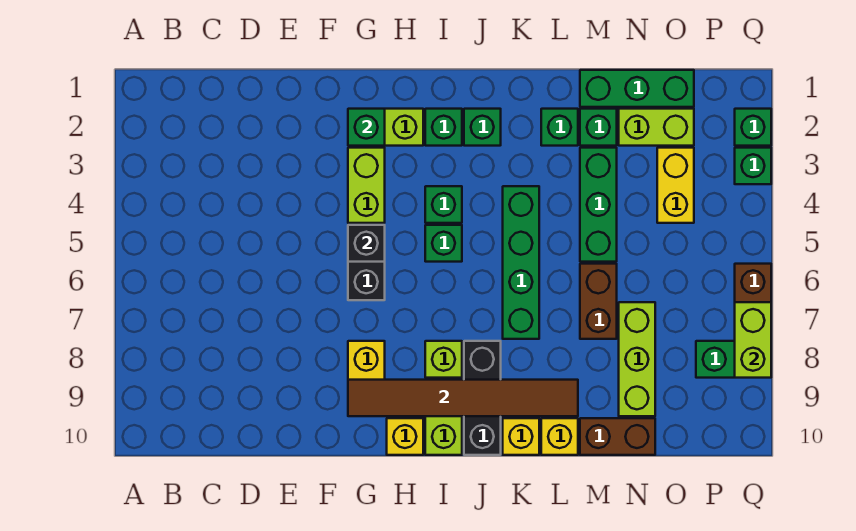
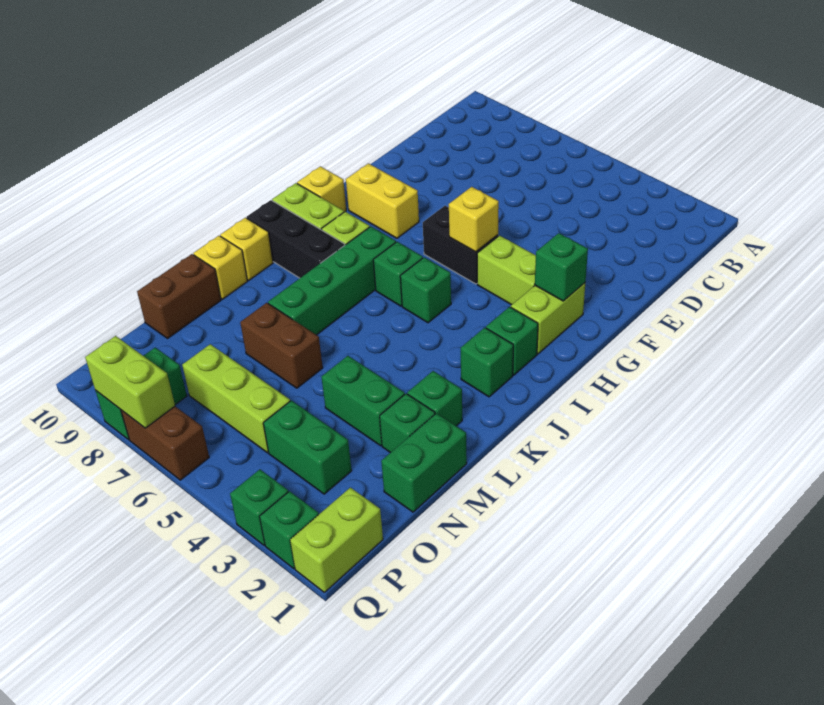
black 1x1 brick [348,225,385,262] -> yellow 1x1 brick [449,187,499,252]
brown 1x6 tile [348,380,578,416] -> none
green 1x1 brick [425,186,462,223] -> green 1x1 brick moved to [373,242,423,306]
green 1x4 brick [503,186,539,339] -> green 1x4 brick turned to [268,227,396,335]
green 1x3 brick [580,70,694,107] -> green 1x2 brick [381,413,467,512]
green 1x3 brick [580,148,617,262] -> green 1x2 brick [322,356,405,446]
lime 1x2 brick [619,109,694,146] -> lime 1x2 brick moved to [290,488,383,592]
lime 1x3 brick [619,302,655,416] -> lime 1x3 brick moved to [182,344,290,453]
yellow 1x2 brick [657,148,694,223] -> green 1x2 brick [263,400,352,494]

